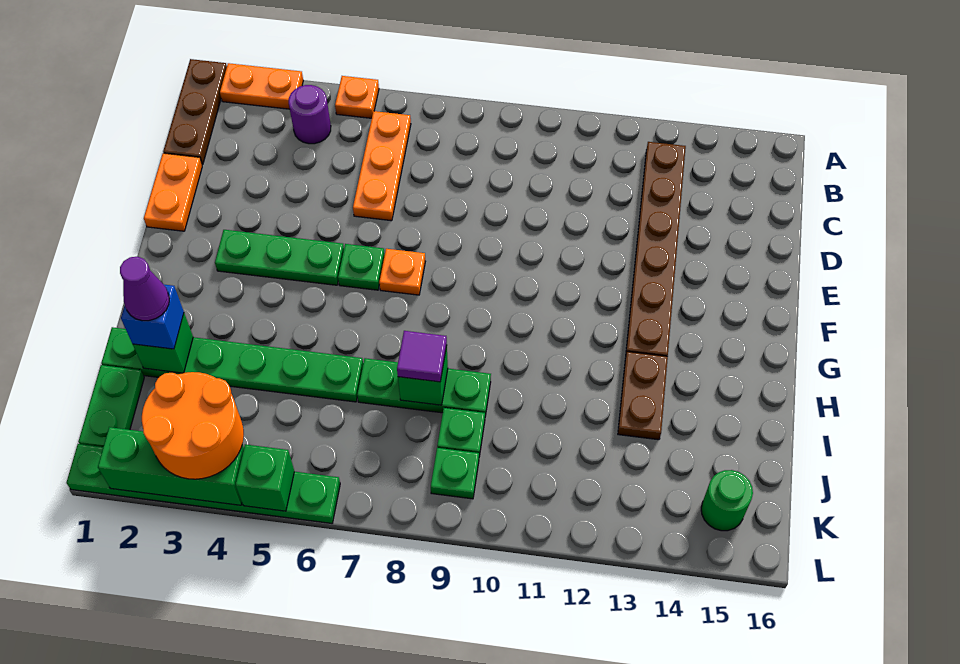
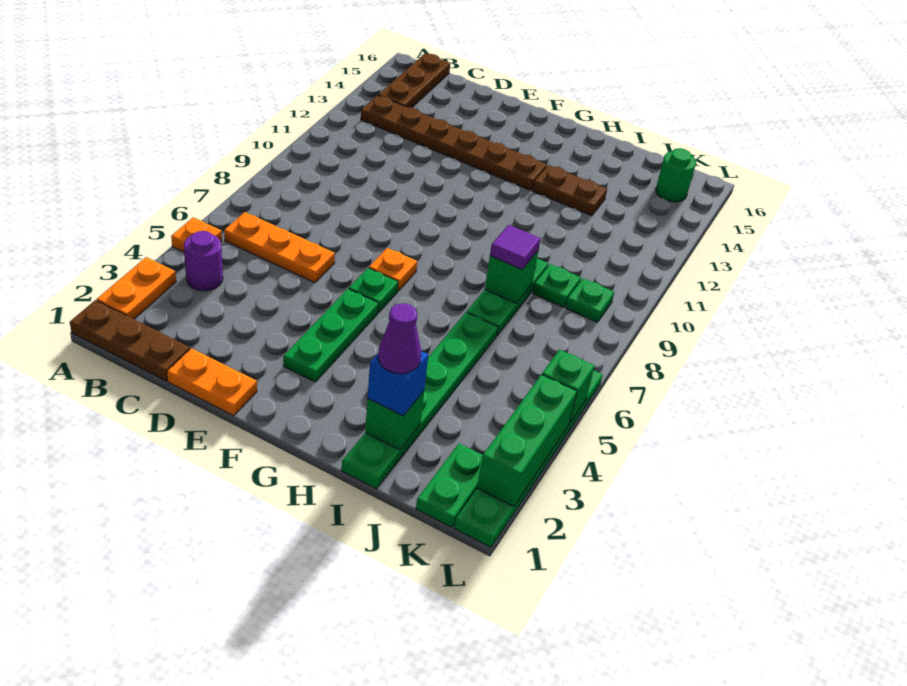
none -> brown 1x3 plate [378,53,450,108]
green 1x2 plate [78,365,144,447] -> green 1x2 plate turned to [416,444,483,527]
orange 2x2 round brick [142,372,244,479] -> none

